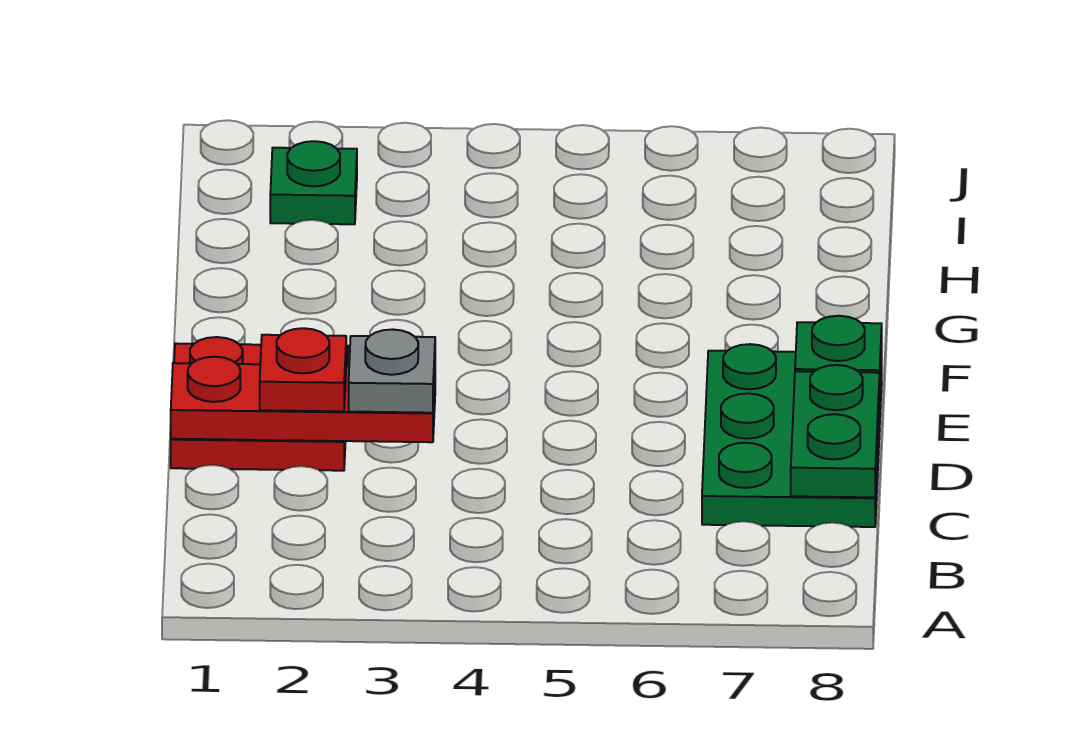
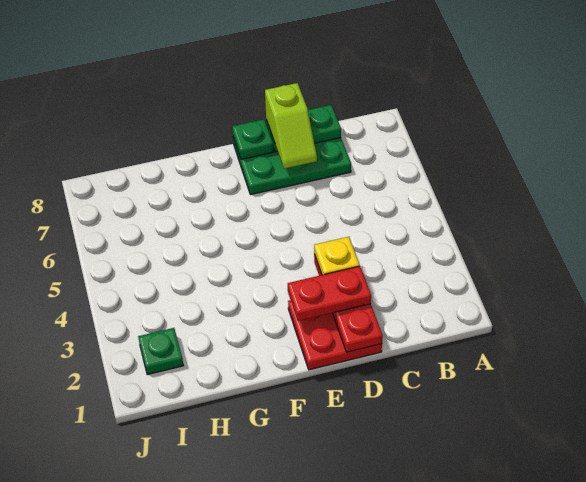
red 1x1 plate [260,328,346,411] -> red 1x2 plate [288,266,371,321]
grey 1x1 plate [349,329,435,413] -> yellow 1x1 plate [314,237,360,275]
none -> lime 1x2 slope [265,83,317,169]

